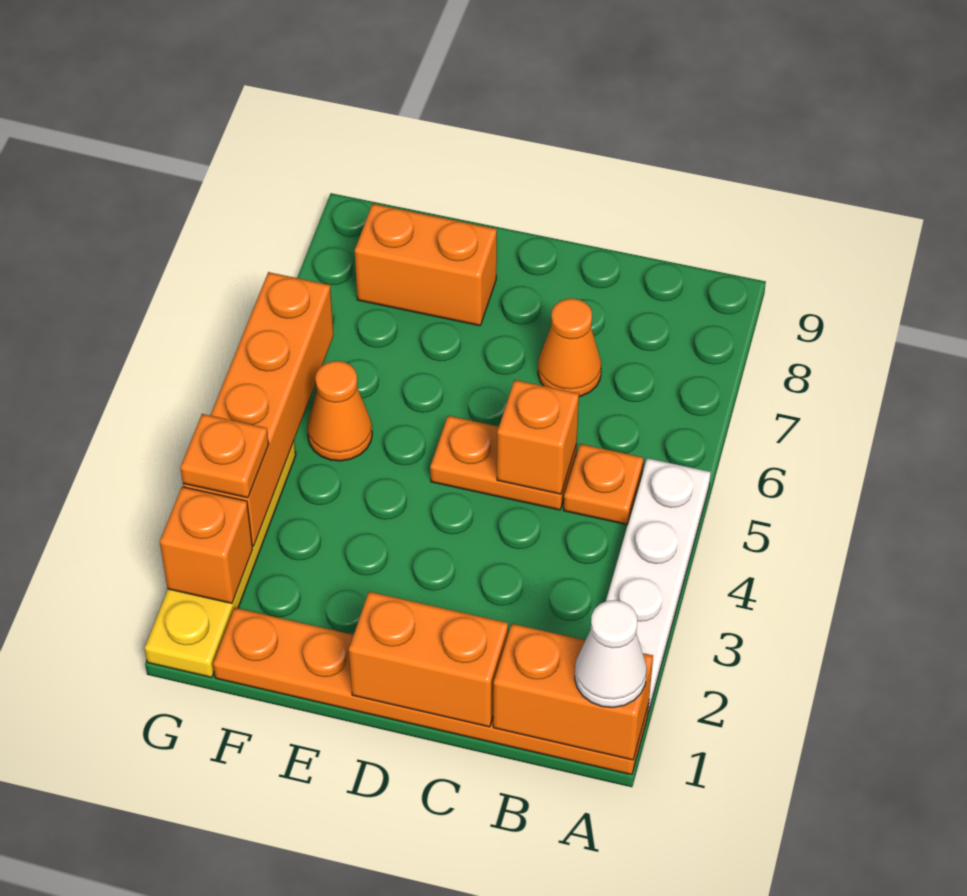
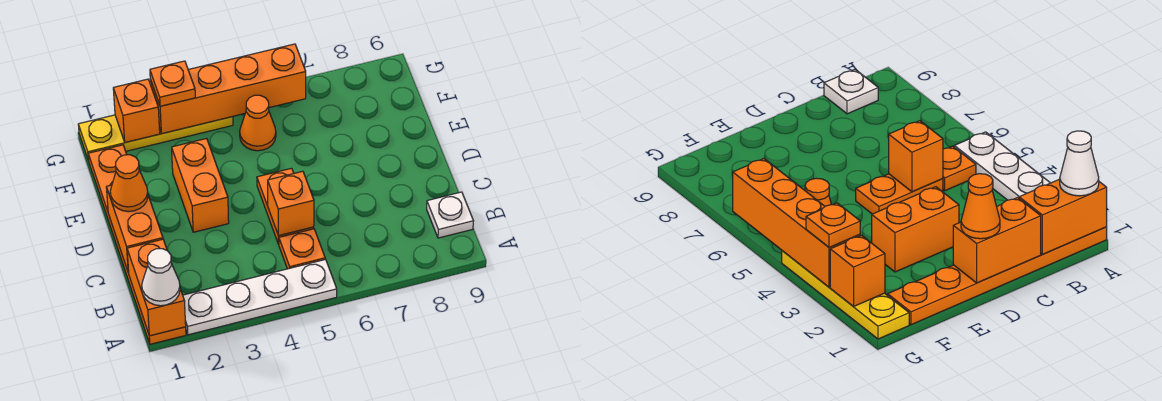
none -> white 1x1 plate [427,192,473,238]
orange 1x1 cone [538,298,601,397] -> orange 1x1 cone moved to [110,155,148,211]
orange 1x2 brick [355,204,497,326] -> orange 1x2 brick moved to [172,138,229,232]

